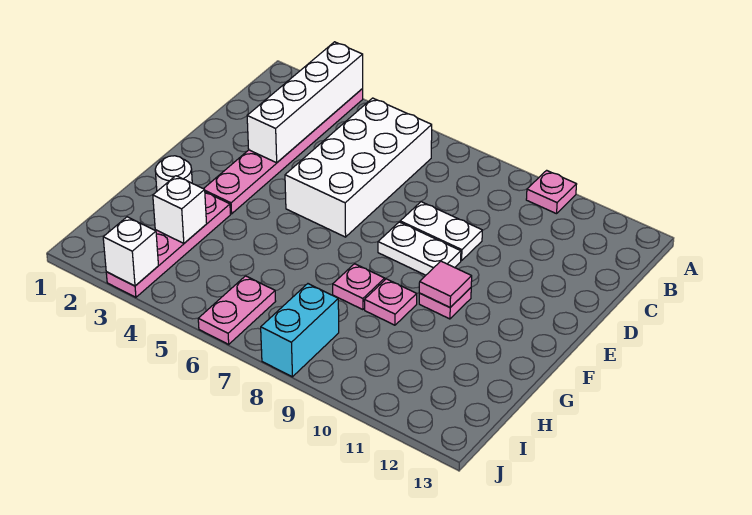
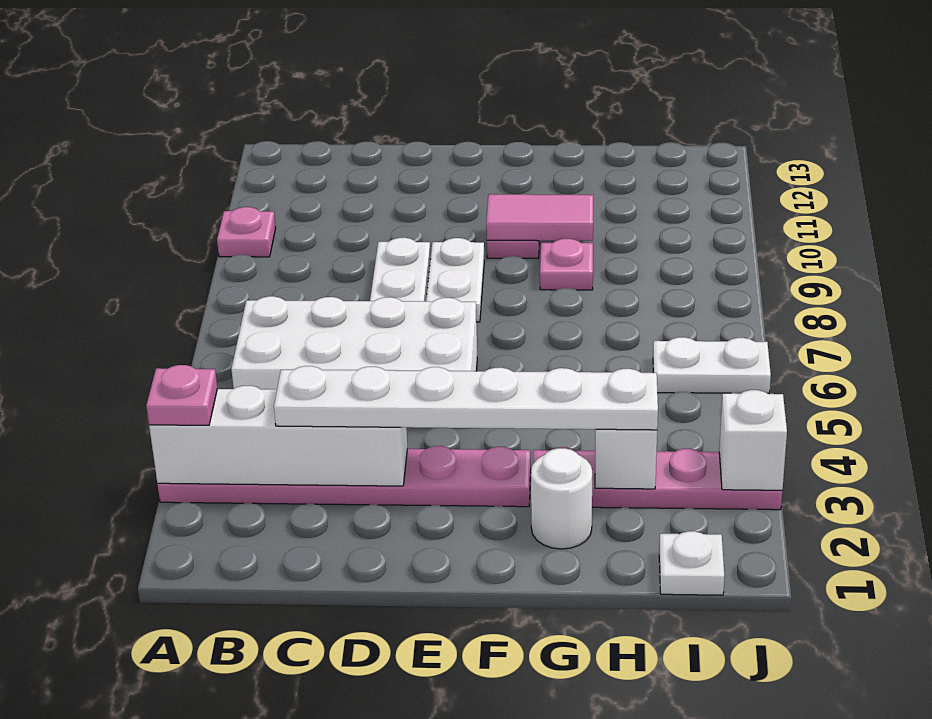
none -> white 1x6 plate [274,366,658,430]
pink 1x1 tile [419,261,472,307] -> pink 1x2 tile [486,194,593,241]
pink 1x1 plate [333,264,385,310] -> pink 1x1 plate moved to [146,365,217,425]
none -> white 1x1 plate [659,531,724,595]
pink 1x2 plate [198,276,276,344] -> white 1x2 plate [653,337,771,394]
cyan 1x2 brick [261,284,339,377] -> none

